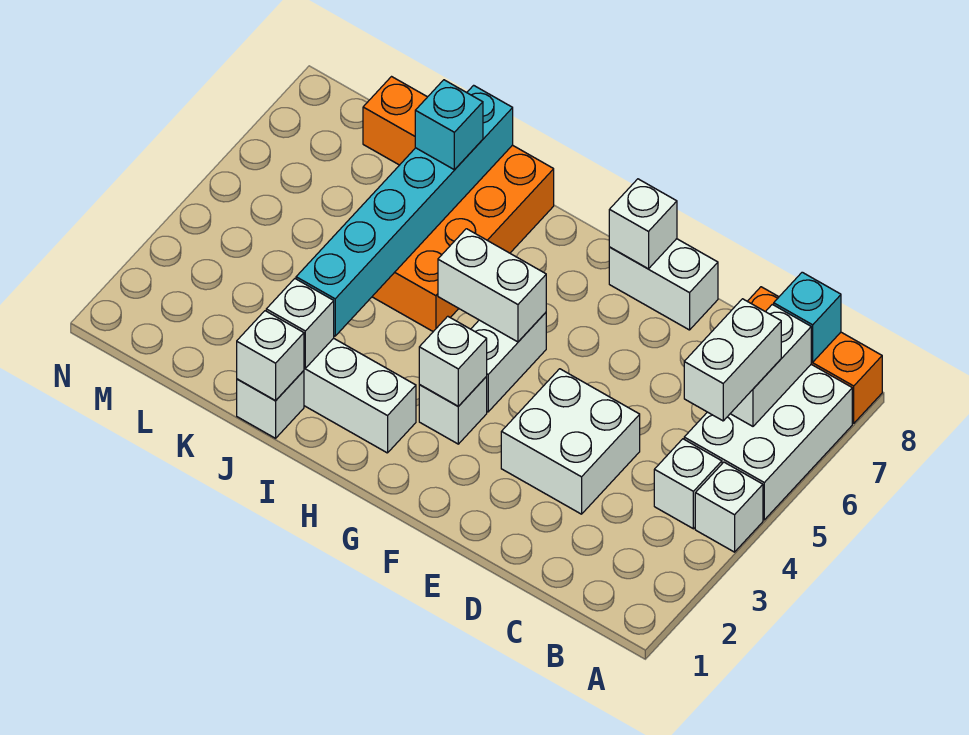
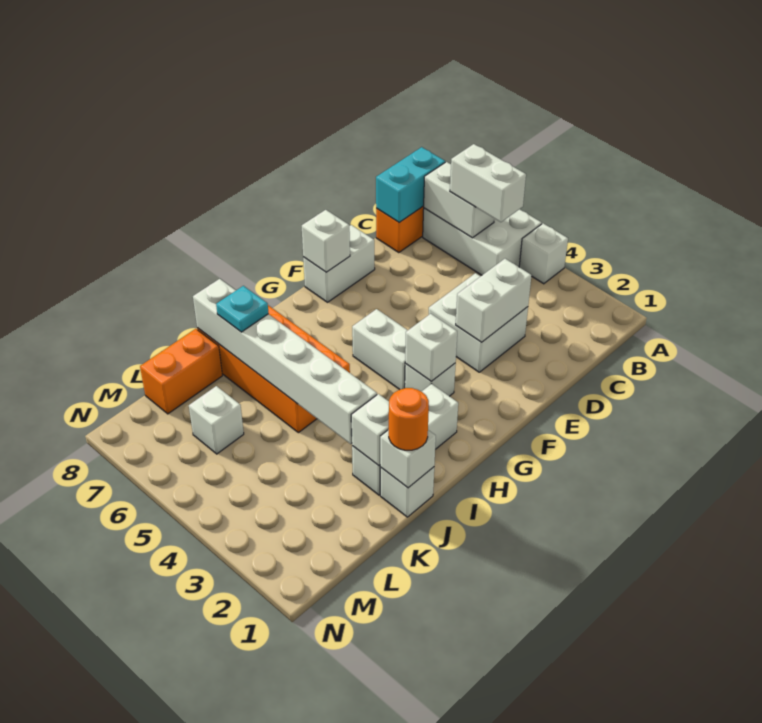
white 1x1 brick [654,439,722,529] -> white 1x1 brick moved to [189,386,244,454]
cyan 1x1 brick [774,272,841,362] -> cyan 1x2 brick [376,147,445,222]
white 1x2 brick [438,229,546,342] -> white 1x2 brick moved to [456,259,532,342]
none -> orange 1x1 round brick [389,388,429,450]
cyan 1x6 brick [296,85,513,336] -> white 1x6 brick [193,279,377,444]
cyan 1x1 brick [415,80,483,170] -> cyan 1x1 plate [216,286,268,332]

